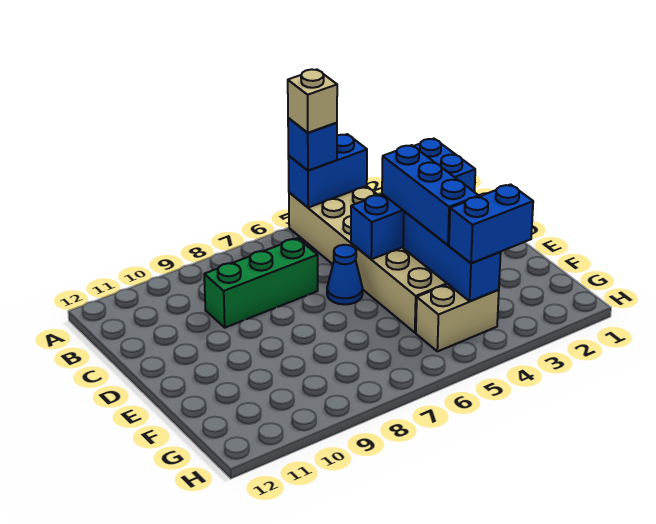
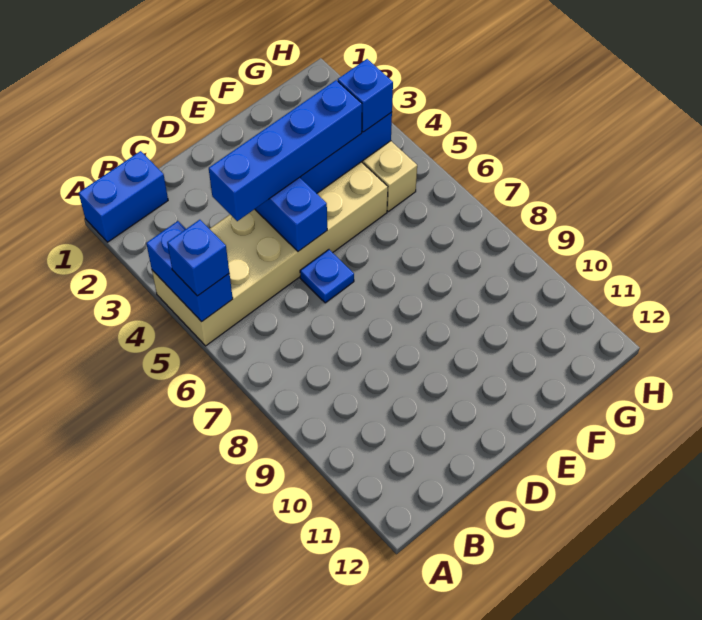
tan 1x1 brick [288,69,337,133] -> none
green 1x3 brick [204,238,318,328] -> none
blue 1x3 brick [382,145,479,245] -> blue 1x4 brick [209,80,362,221]
blue 1x1 cone [327,245,363,305] -> blue 1x1 plate [300,250,354,303]
blue 1x2 brick [449,185,533,263] -> blue 1x1 brick [338,59,393,132]

